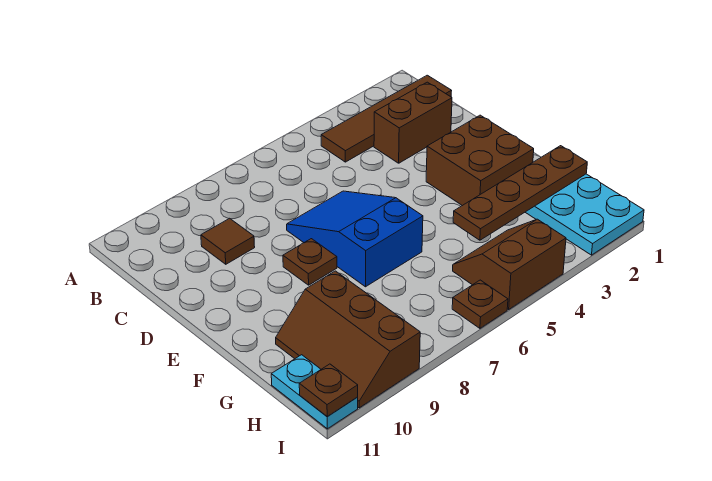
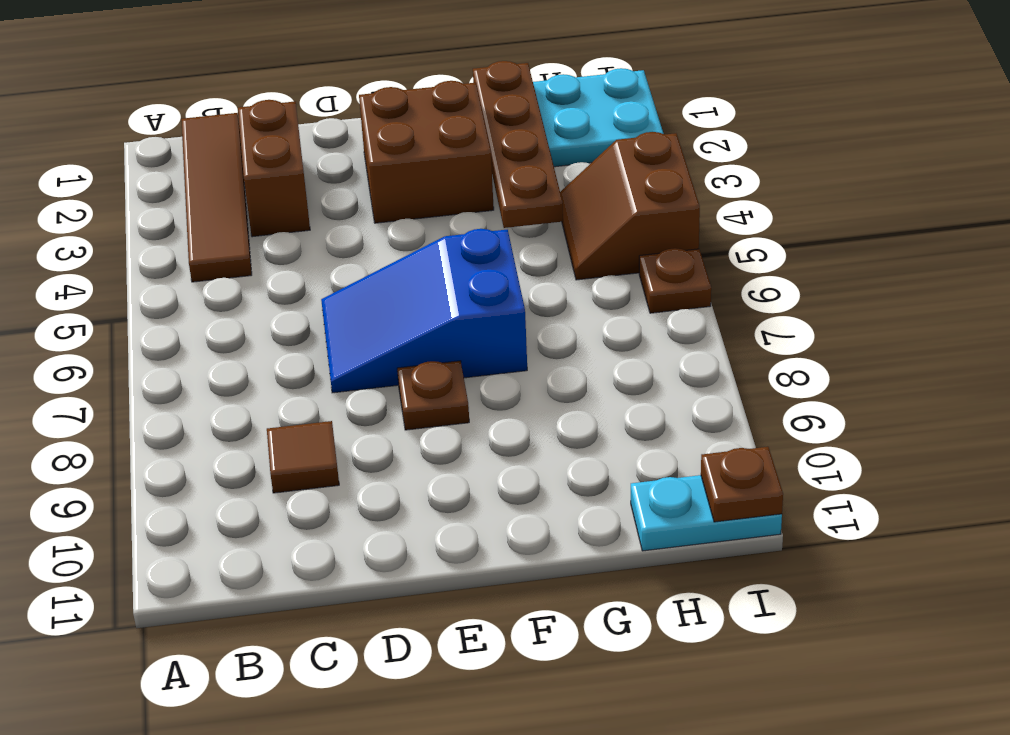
brown 2x3 slope [276,271,420,408] -> none

